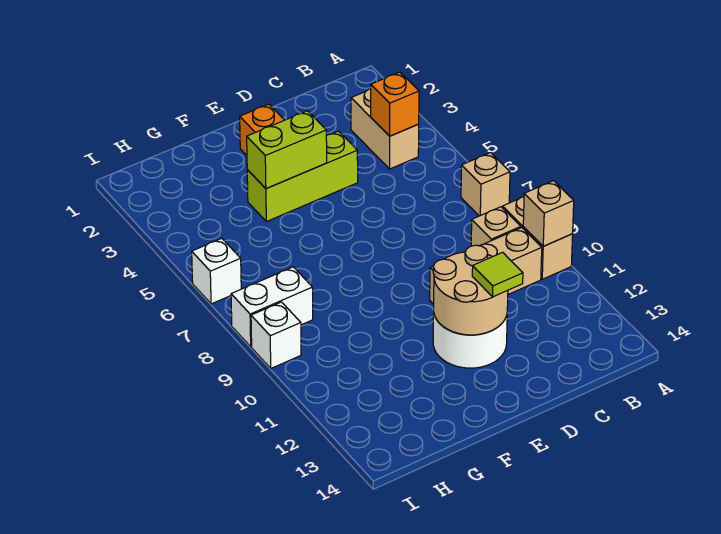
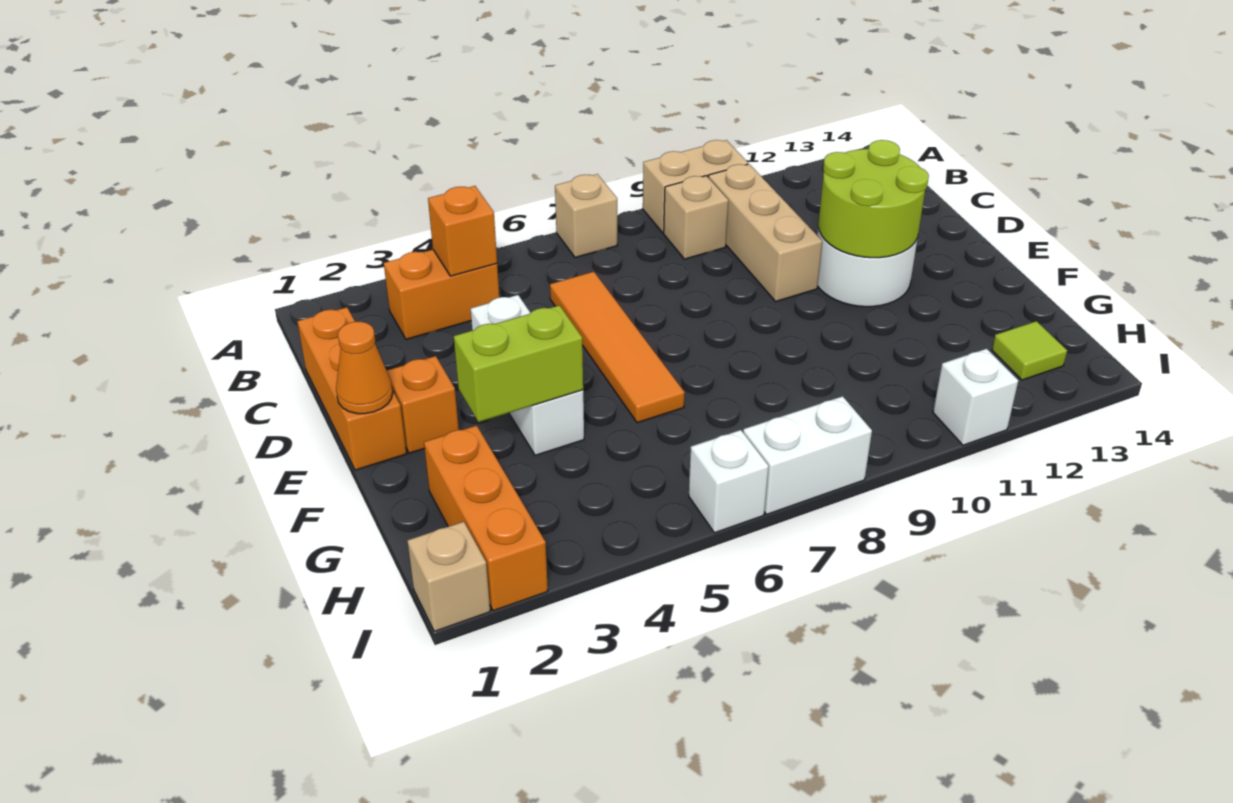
tan 1x1 brick [523,181,574,246] -> tan 1x1 brick moved to [407,522,490,631]
tan 1x2 brick [351,89,419,169] -> orange 1x2 brick [384,250,499,339]
none -> orange 1x3 brick [297,307,406,470]
none -> orange 1x4 tile [550,272,685,423]
lime 1x3 brick [247,131,358,222] -> white 1x3 brick [471,295,584,455]
tan 2x2 round brick [433,245,508,335] -> lime 2x2 round brick [818,140,929,258]
lime 1x1 tile [472,252,523,297] -> lime 1x1 tile moved to [992,321,1067,380]
none -> orange 1x1 cone [336,322,393,414]
lime 1x2 brick [247,111,327,189] -> lime 1x2 brick turned to [454,305,583,422]
none -> orange 1x3 brick [424,426,548,611]
white 1x2 brick [231,267,313,347] -> white 1x2 brick turned to [743,396,872,514]
white 1x1 brick [251,302,301,368] -> white 1x1 brick moved to [933,349,1018,445]

